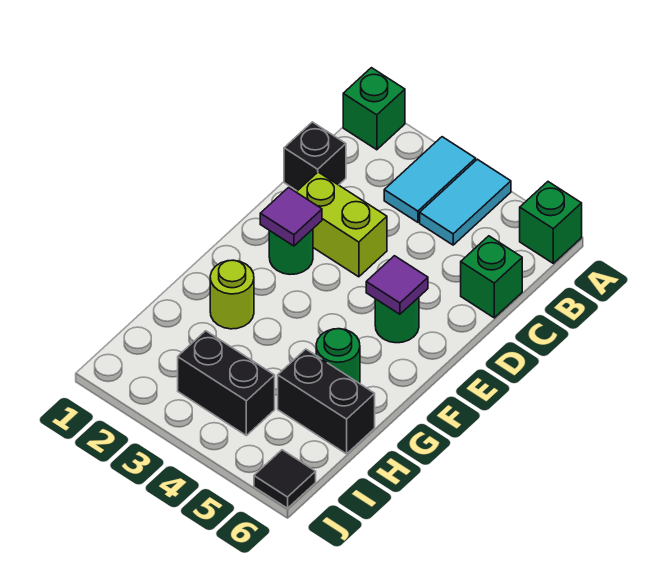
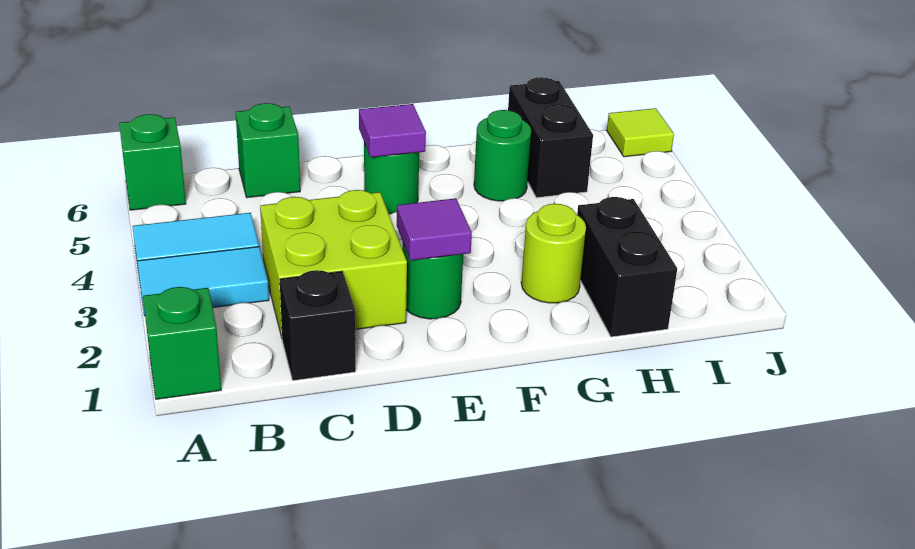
lime 1x2 brick [297,172,387,277] -> lime 2x2 brick [260,190,407,337]
black 1x2 brick [178,331,275,435] -> black 1x2 brick moved to [577,197,677,337]
black 1x1 tile [254,450,316,508] -> lime 1x1 tile [607,108,674,157]

